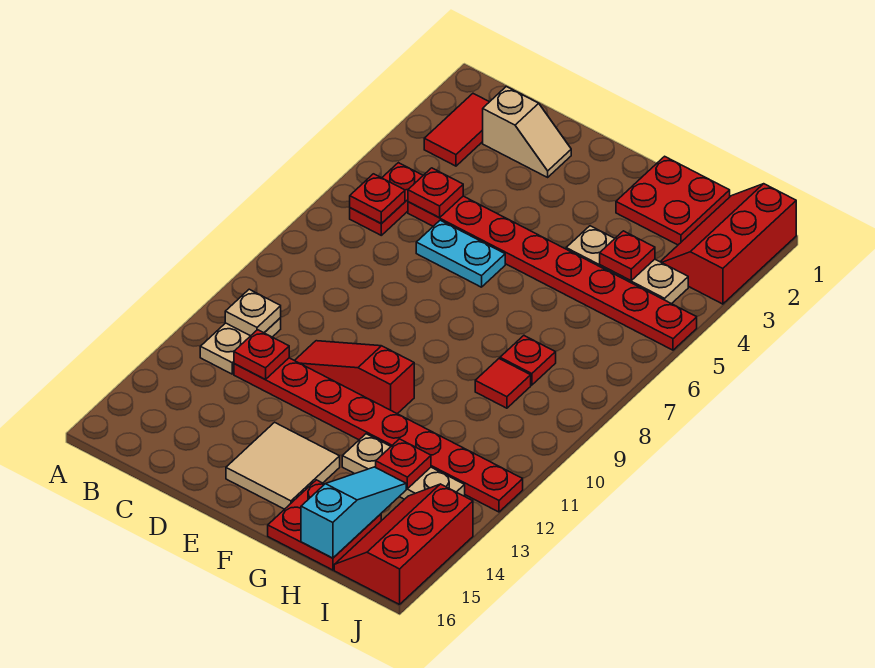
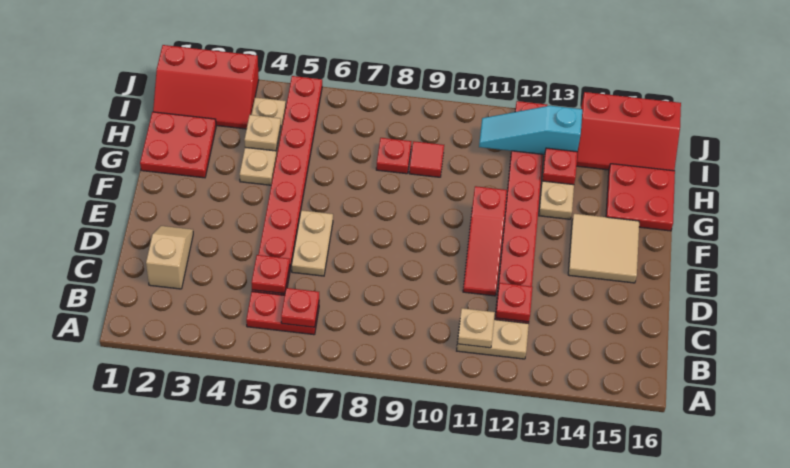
red 1x2 tile [424,94,489,166] -> none
cyan 1x2 plate [416,220,505,287] -> tan 1x2 plate [292,210,333,276]
red 1x1 plate [600,231,655,281] -> tan 1x1 plate [244,115,281,151]
cyan 1x3 slope [301,467,406,558] -> cyan 1x3 slope moved to [479,106,582,155]

